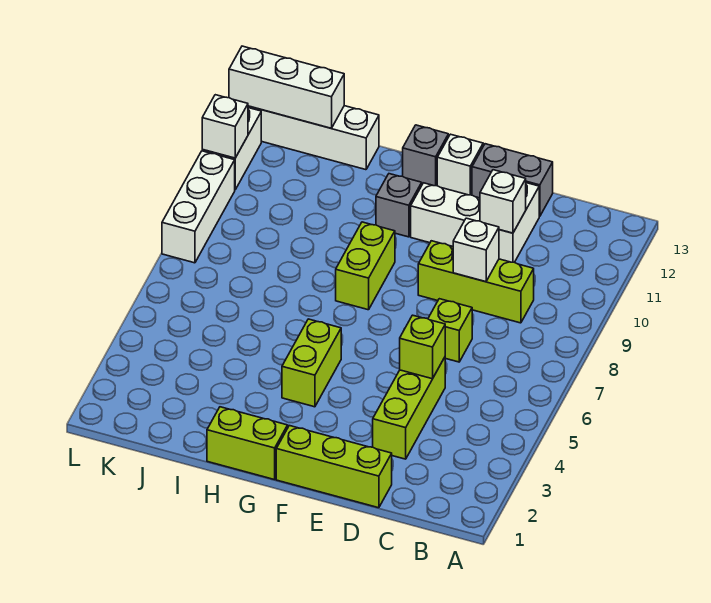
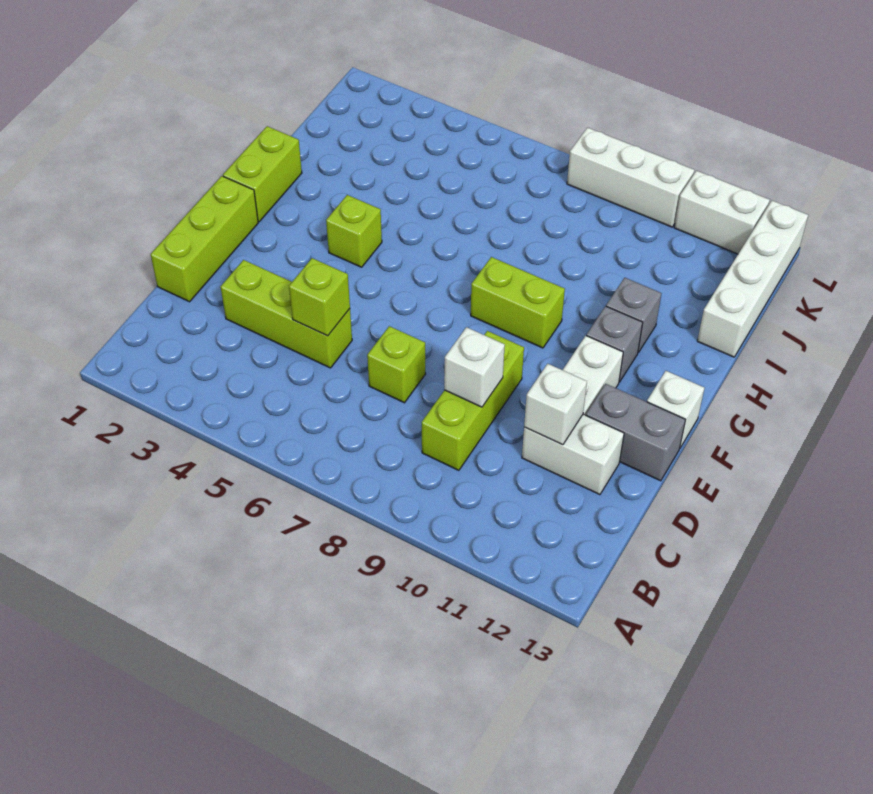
grey 1x2 brick [472,144,553,217] -> grey 1x2 brick turned to [586,384,686,481]
lime 1x2 brick [282,319,341,407] -> lime 1x1 brick [326,195,382,267]
grey 1x1 brick [403,125,448,186] -> grey 1x1 brick moved to [606,278,661,353]
white 1x3 brick [229,46,344,128] -> none
white 1x1 brick [202,95,248,158] -> none

